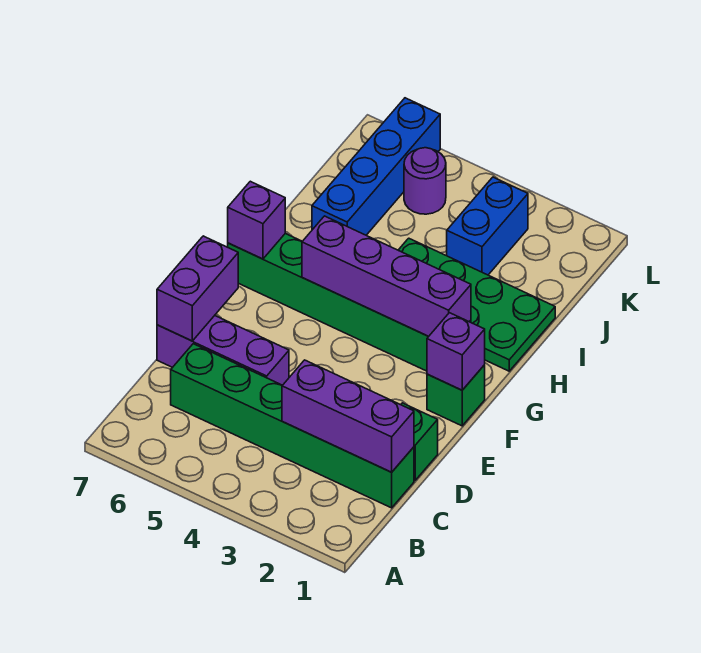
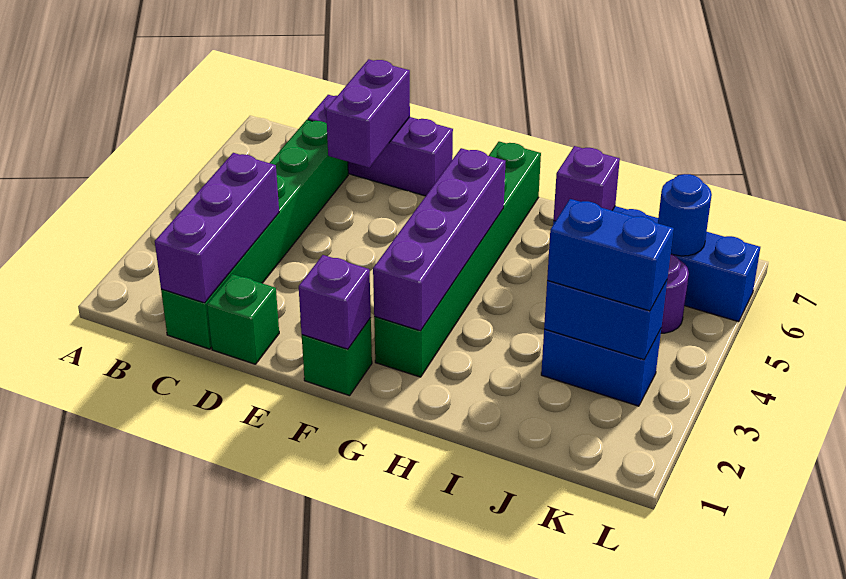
purple 1x3 brick [157,316,289,385] -> purple 1x3 brick turned to [308,95,453,196]
purple 1x2 brick [157,236,238,341] -> purple 1x2 brick turned to [326,59,410,168]
purple 1x1 brick [228,181,285,259] -> purple 1x1 brick moved to [554,146,620,221]
green 2x4 plate [398,238,555,371] -> none
none -> blue 1x2 brick [544,280,667,360]
none -> blue 1x2 brick [547,199,674,311]
none -> blue 1x1 round brick [658,174,712,256]

